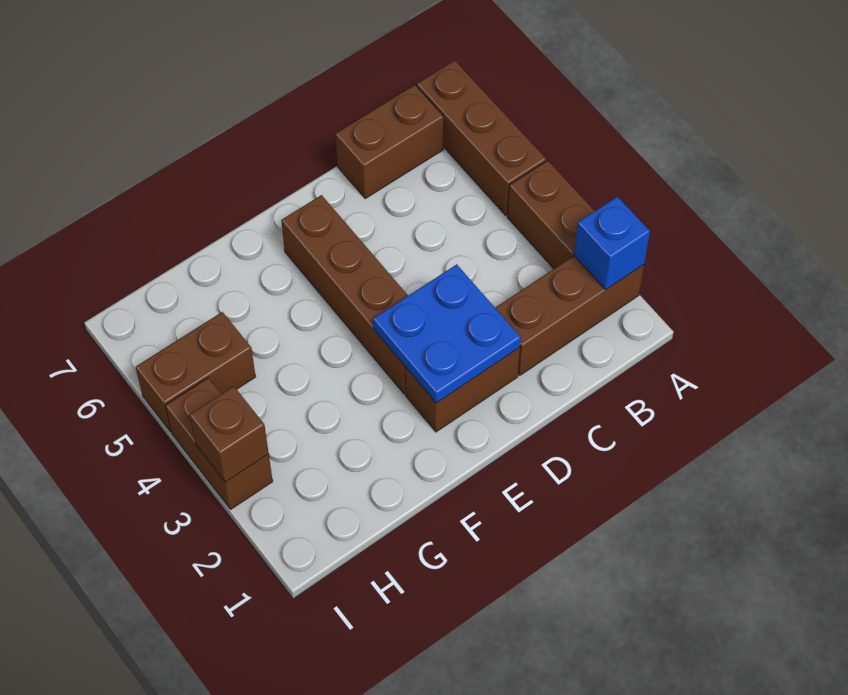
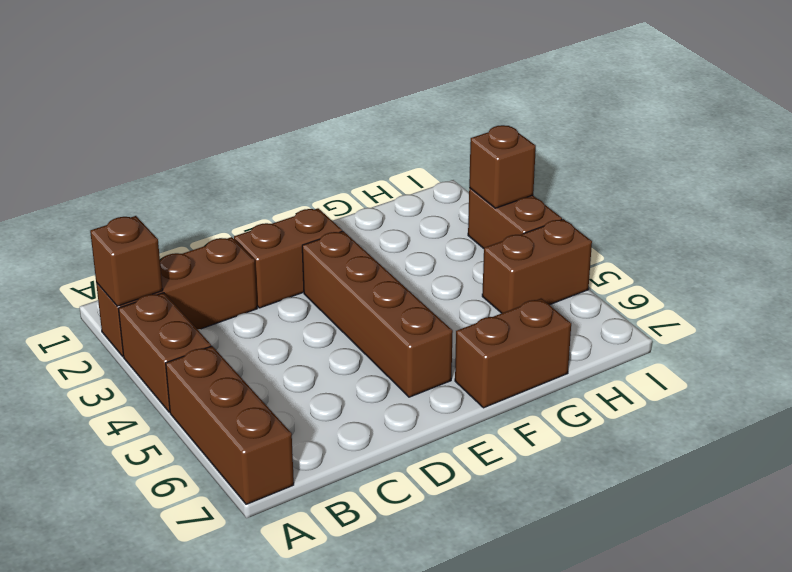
blue 1x1 brick [574,197,650,290] -> brown 1x1 brick [90,216,163,306]
brown 1x2 brick [335,85,444,199] -> brown 1x2 brick moved to [455,298,571,408]
blue 2x2 plate [373,264,521,403] -> none

